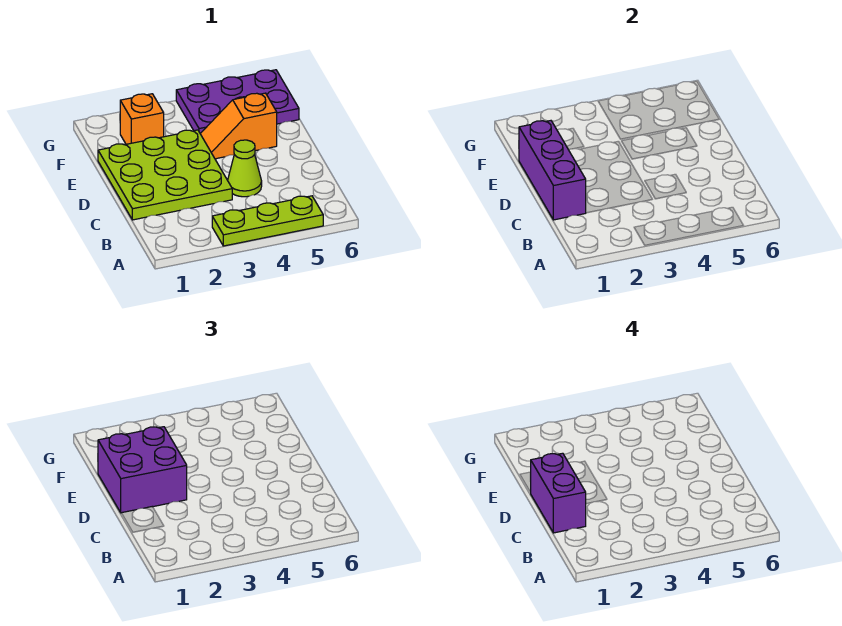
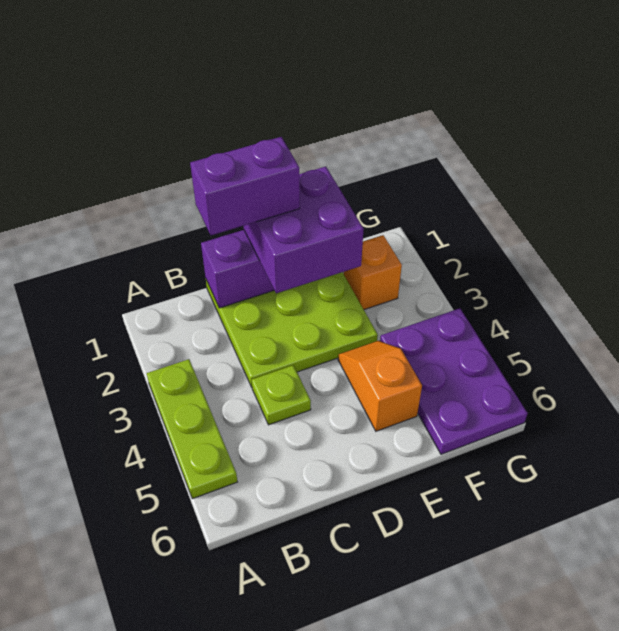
lime 1x1 cone [228,140,262,197] -> lime 1x1 plate [252,365,311,425]

